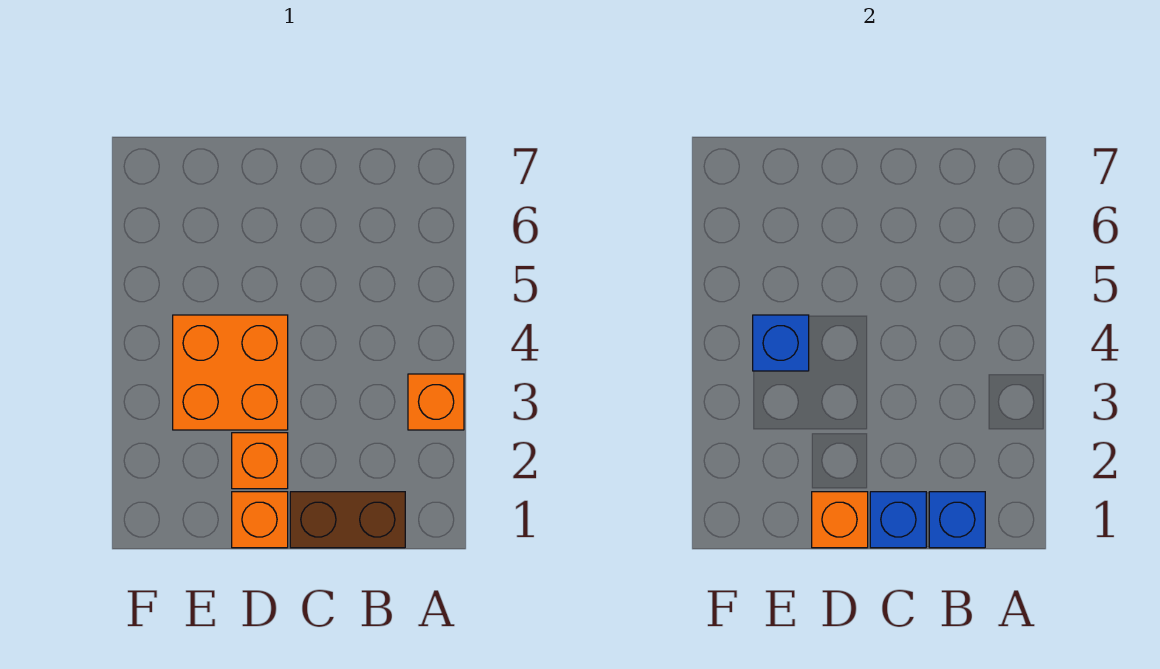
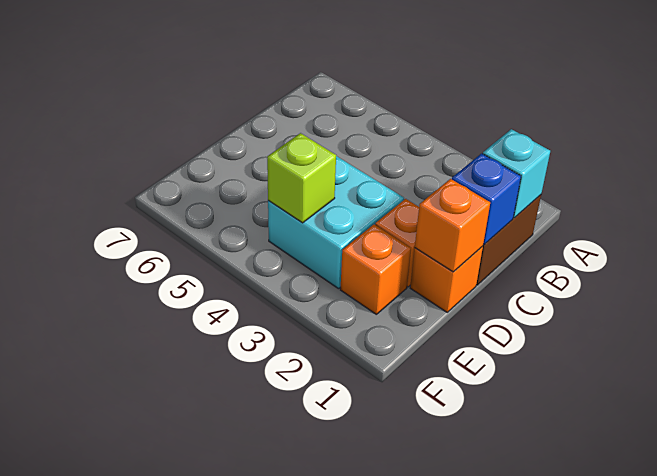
orange 1x1 brick [408,374,464,430] -> orange 1x1 brick moved to [340,225,411,314]
blue 1x1 brick [929,492,985,548] -> cyan 1x1 brick [483,129,550,218]
orange 2x2 brick [173,315,288,430] -> cyan 2x2 brick [268,156,404,289]
blue 1x1 brick [753,315,809,371] -> lime 1x1 brick [267,133,336,223]

